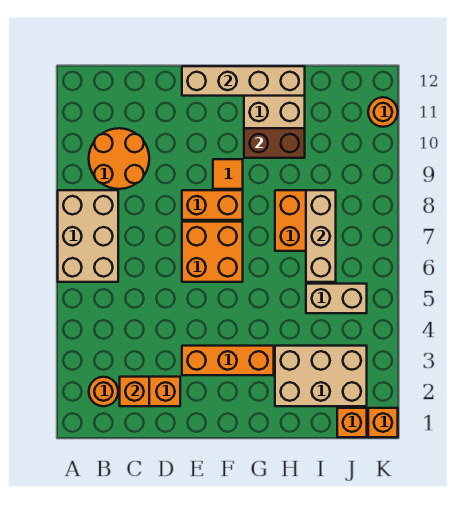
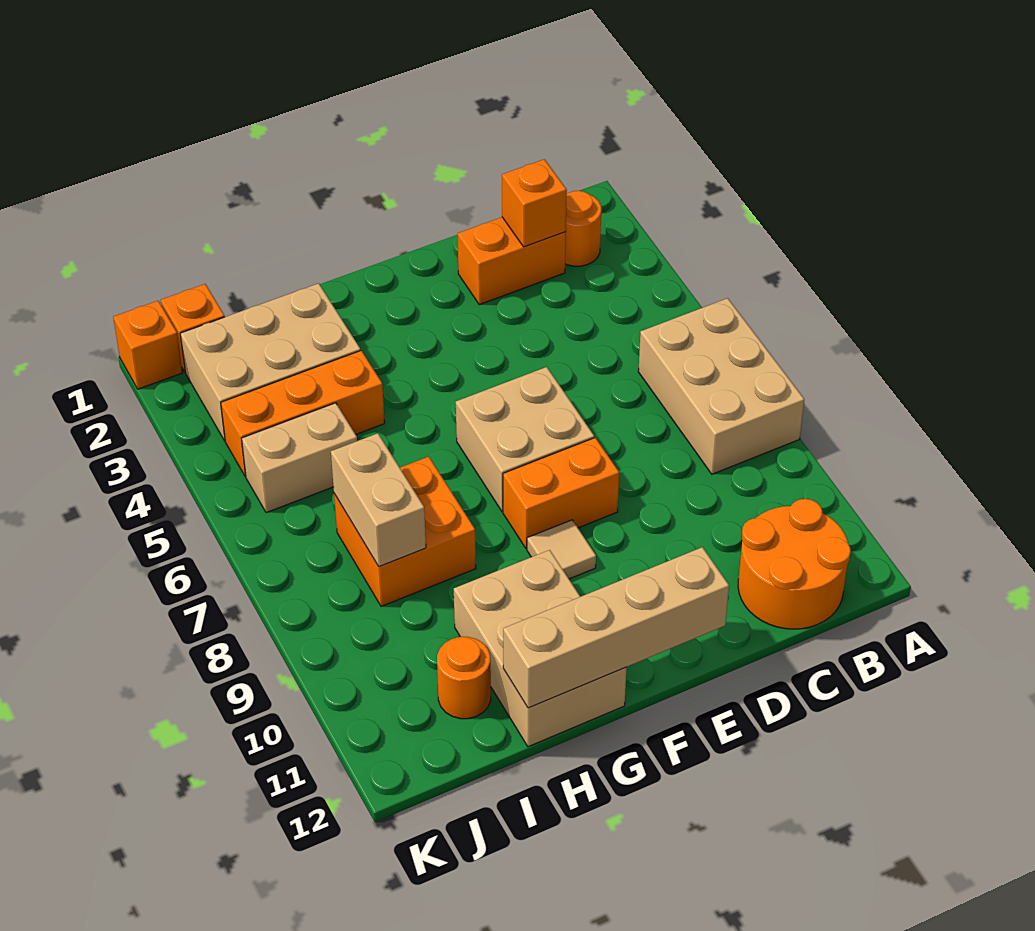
orange 2x2 round brick [89,128,149,189] -> orange 2x2 round brick moved to [738,499,851,629]
orange 1x3 brick [182,346,274,375] -> orange 1x3 brick moved to [221,351,385,476]
orange 2x2 brick [182,222,243,282] -> tan 2x2 brick [456,367,594,512]
orange 1x1 tile [213,159,243,189] -> tan 1x1 tile [527,520,596,579]
brown 1x2 brick [244,128,305,158] -> none
tan 1x3 brick [306,190,336,282] -> tan 1x2 brick [331,433,426,566]
orange 1x1 round brick [368,97,398,127] -> orange 1x1 round brick moved to [437,637,491,719]

